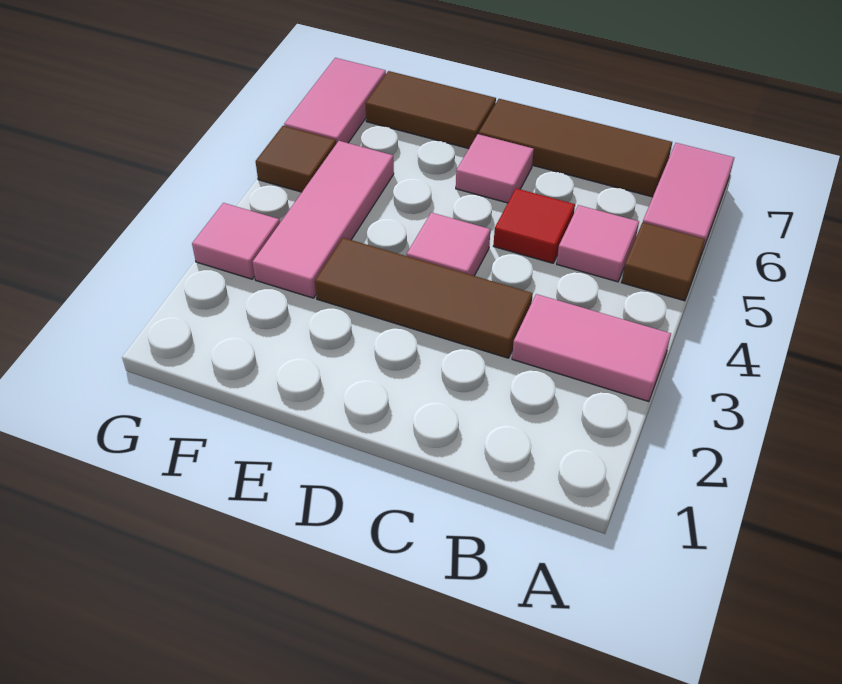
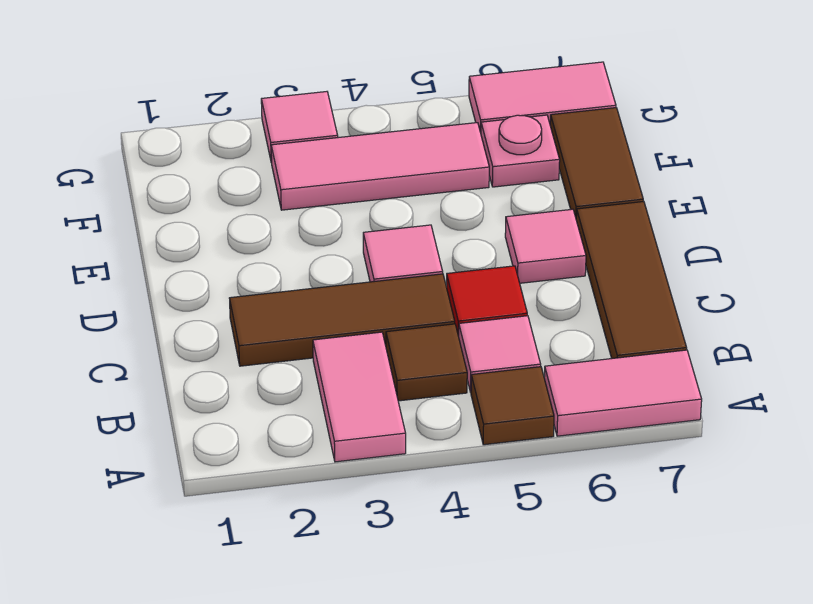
brown 1x3 tile [315,238,533,358] -> brown 1x3 tile turned to [230,274,455,366]
none -> pink 1x1 plate [481,115,560,187]
brown 1x1 tile [256,126,336,192] -> brown 1x1 tile moved to [386,324,467,401]

